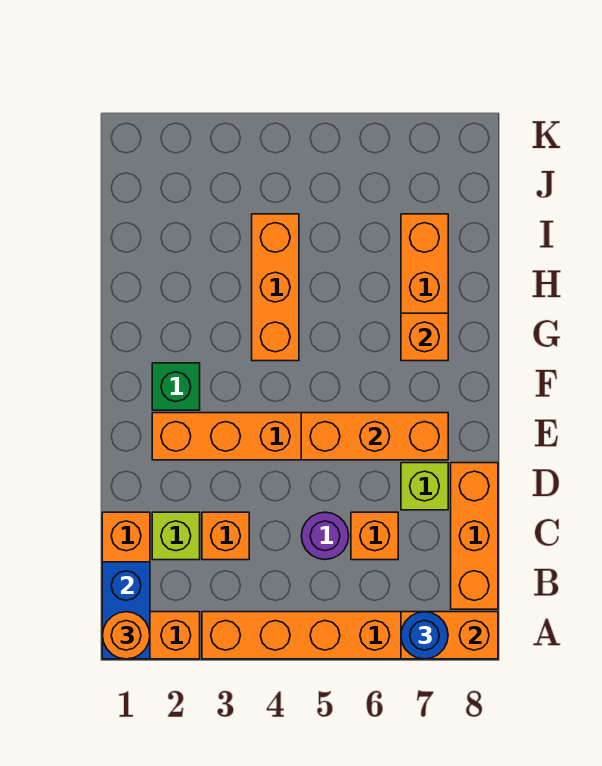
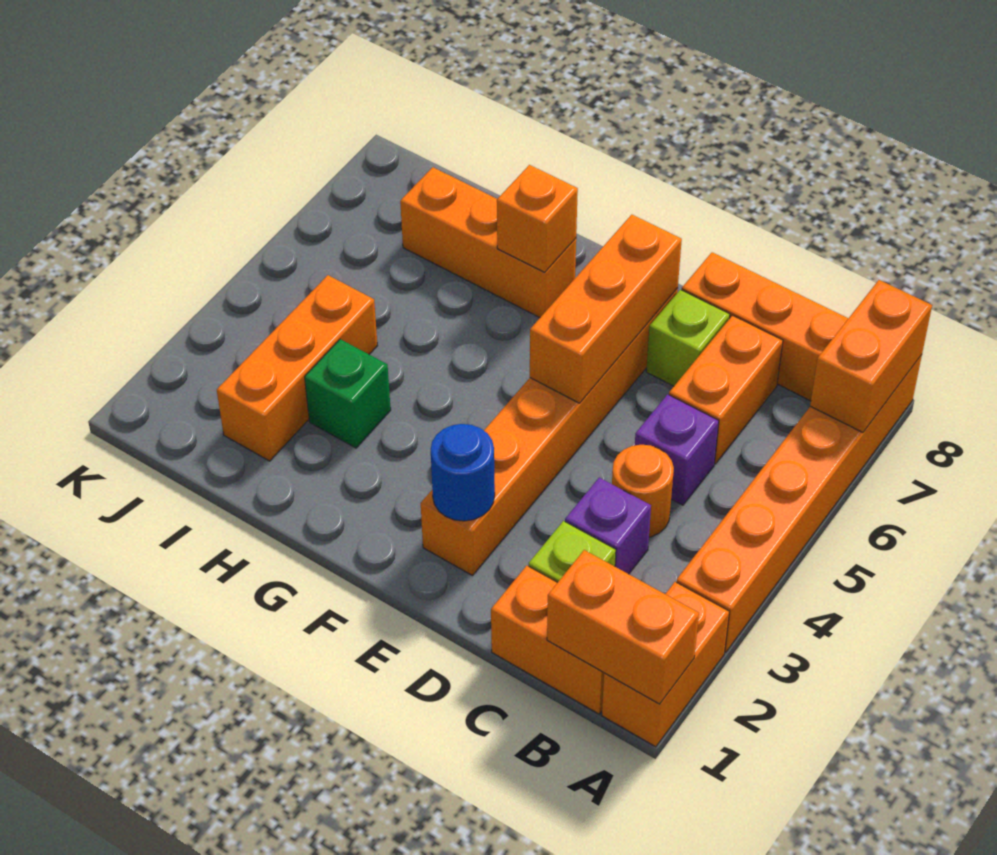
blue 1x2 brick [102,562,150,659] -> orange 1x2 brick [547,550,699,704]
orange 1x1 round brick [103,612,150,659] -> orange 1x1 round brick moved to [612,445,674,537]
blue 1x1 round brick [401,612,448,659] -> blue 1x1 round brick moved to [431,424,495,521]
orange 1x1 brick [202,512,249,560] -> purple 1x1 brick [565,478,651,574]
purple 1x1 round brick [301,512,349,560] -> purple 1x1 brick [635,394,719,505]
orange 1x1 brick [351,512,398,560] -> orange 1x2 brick [669,315,783,464]
green 1x1 brick [152,363,200,410] -> green 1x1 brick moved to [305,339,391,448]
orange 1x3 brick [252,214,299,361] -> orange 1x3 brick turned to [217,275,378,461]

